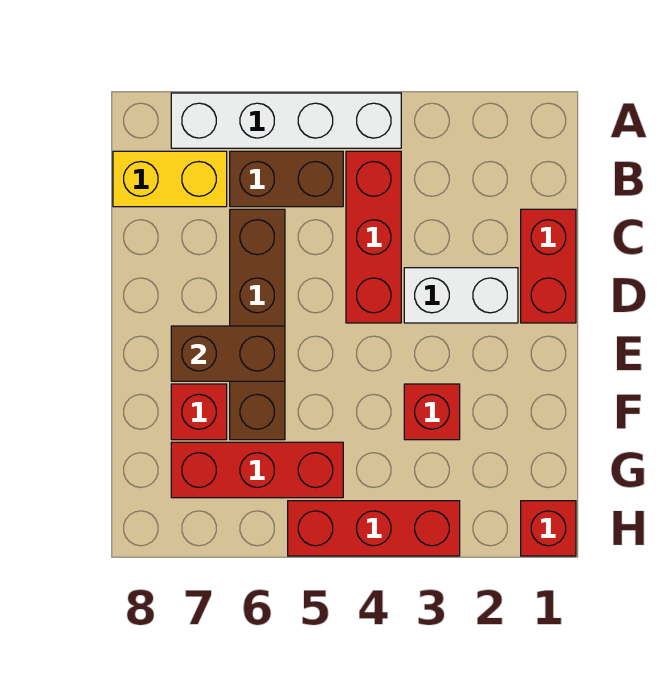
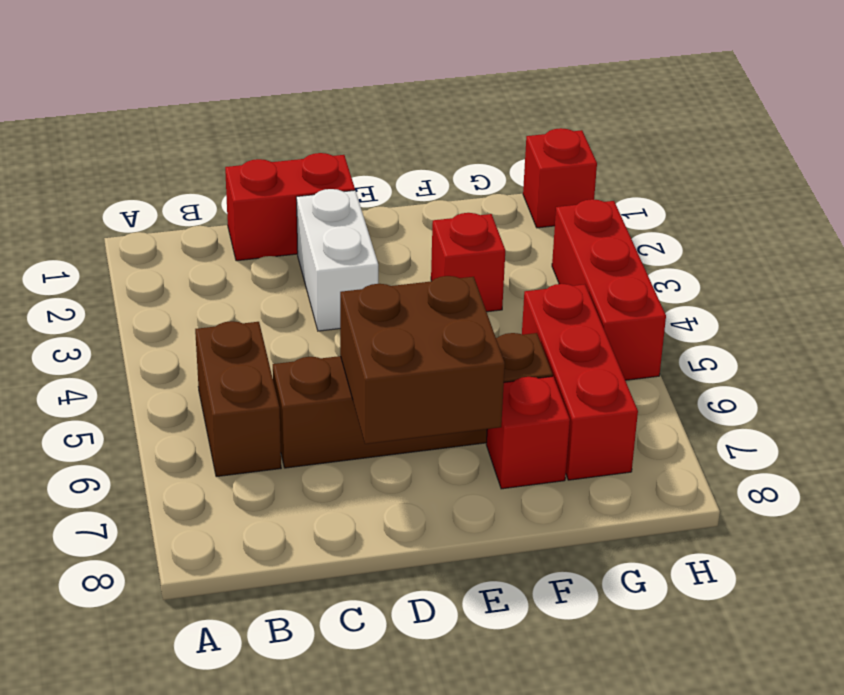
white 1x4 brick [171,93,401,148] -> none
red 1x3 brick [346,151,401,323] -> none
yellow 1x2 brick [113,151,227,207] -> none
brown 1x2 brick [171,326,285,381] -> brown 2x2 brick [340,276,505,444]

